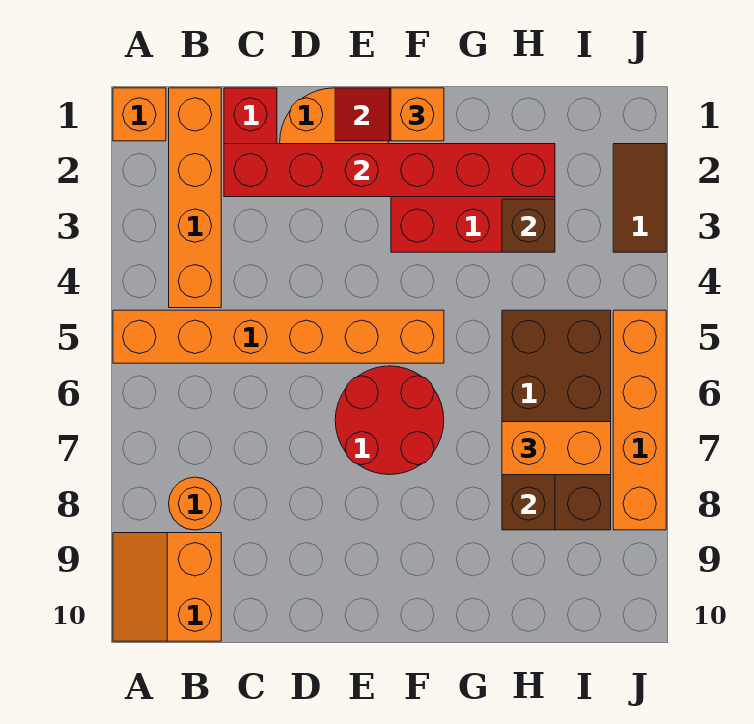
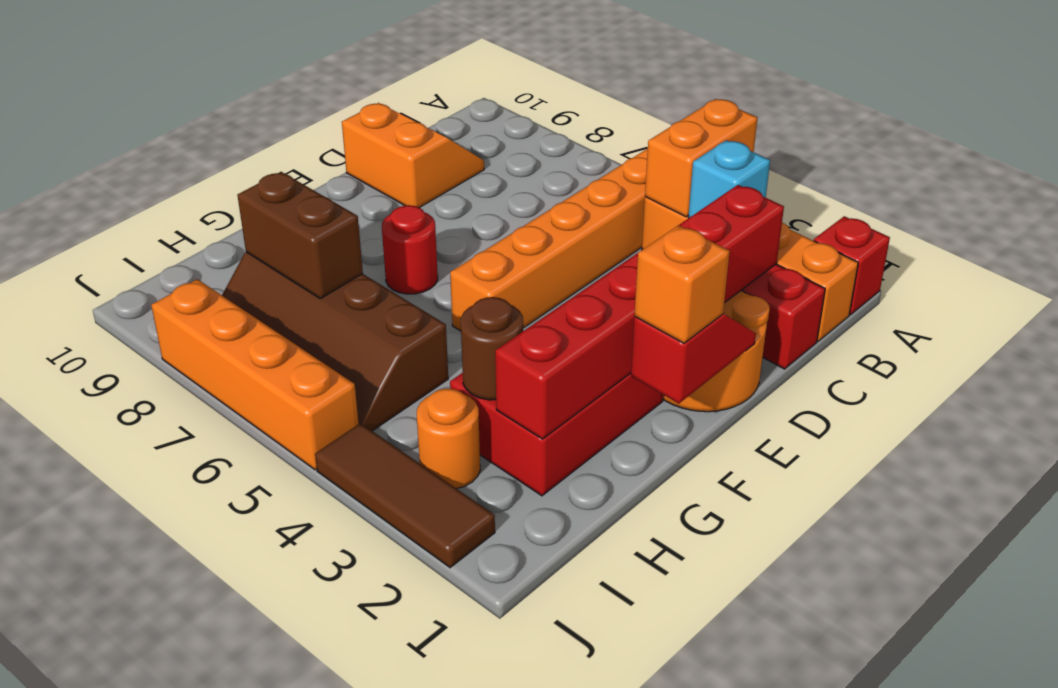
orange 1x1 brick [113,88,166,141] -> red 1x1 brick [814,216,890,315]
orange 2x2 slope [113,533,221,641] -> orange 2x2 slope moved to [342,103,484,208]
none -> cyan 1x1 brick [688,140,770,218]
orange 1x1 round brick [169,477,221,530] -> orange 1x1 round brick moved to [417,389,480,489]
red 2x2 round brick [335,366,444,475] -> red 1x1 round brick [382,205,438,294]
brown 1x1 brick [502,199,555,252] -> brown 1x1 round brick [461,297,523,400]
brown 2x4 brick [502,310,611,530] -> brown 2x4 slope [222,252,448,431]
orange 1x2 brick [502,422,611,475] -> orange 1x2 brick moved to [645,99,757,217]
brown 1x2 tile [613,144,666,252] -> brown 1x3 tile [315,423,495,568]

